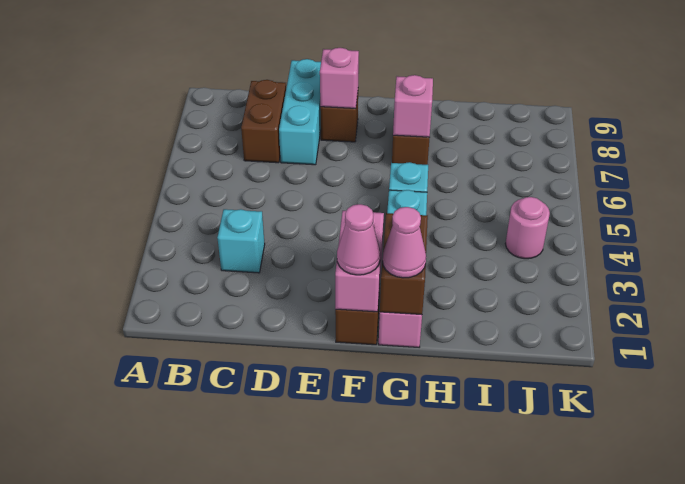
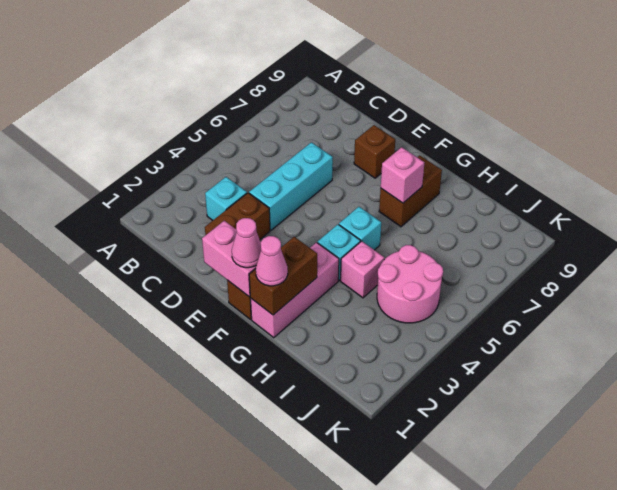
brown 1x2 brick [241,80,286,163] -> brown 1x2 brick moved to [205,193,270,239]
cyan 1x3 brick [279,59,321,165] -> cyan 1x3 brick moved to [249,142,333,230]
pink 1x1 brick [320,48,359,108] -> pink 1x1 brick moved to [341,241,384,298]
pink 1x2 brick [335,211,384,312] -> pink 1x2 brick turned to [202,221,256,297]
pink 1x1 round brick [505,197,550,259] -> pink 2x2 round brick [377,245,443,323]

